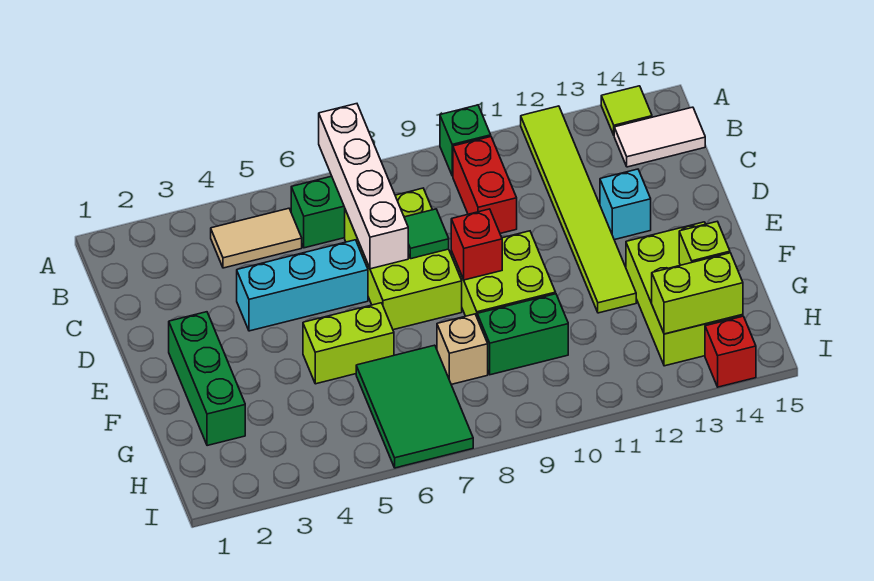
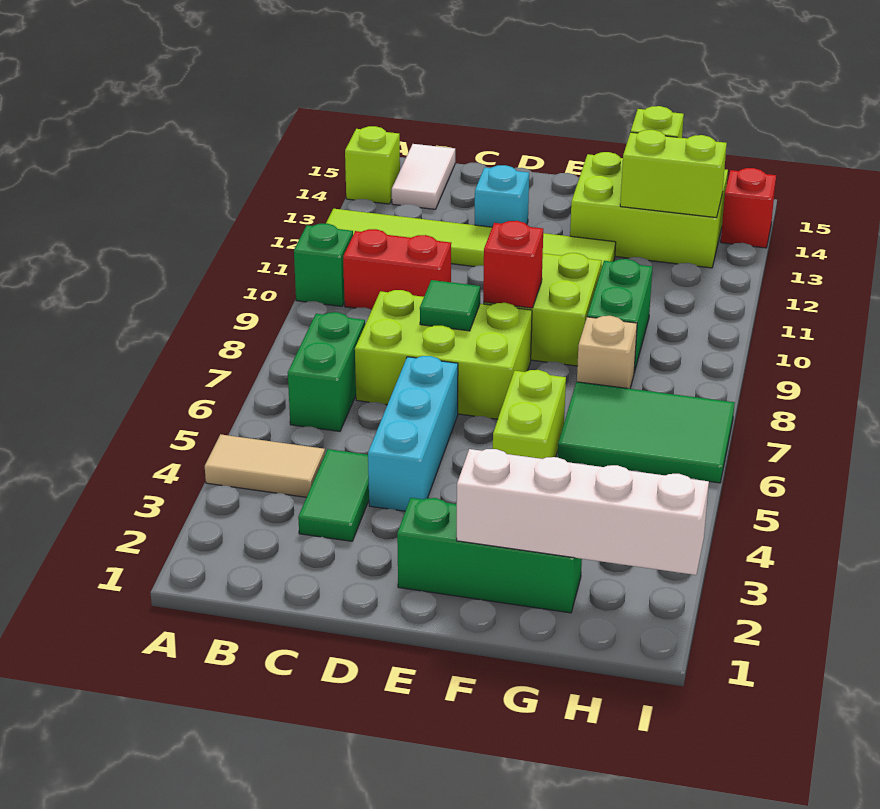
white 1x4 brick [319,104,408,269] -> white 1x4 brick moved to [457,449,709,575]
lime 1x1 tile [601,86,652,135] -> lime 1x1 brick [345,126,400,204]
tan 1x2 tile [211,208,302,268] -> tan 1x2 tile turned to [205,434,325,497]
none -> green 1x2 tile [298,449,369,541]
lime 1x2 brick [652,253,743,334] -> lime 1x2 brick turned to [620,130,727,218]

